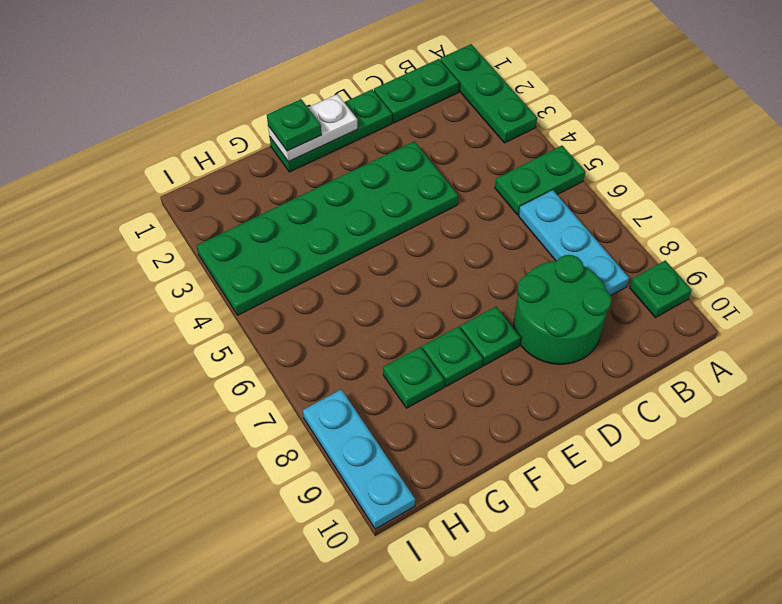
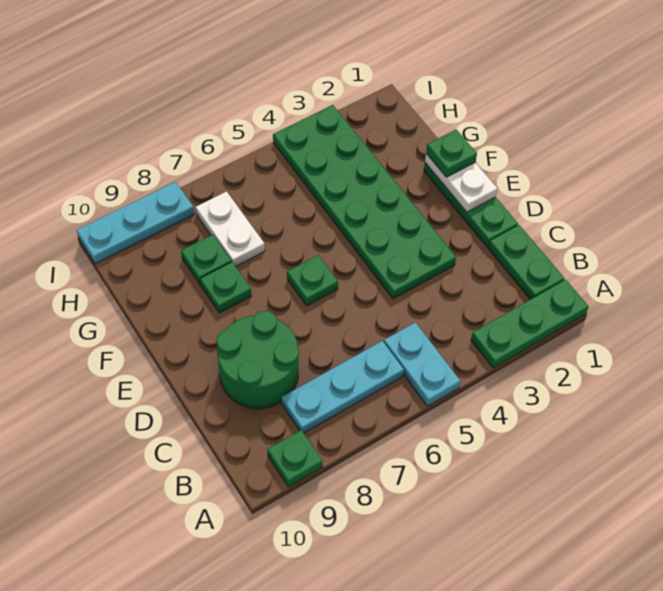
green 1x2 plate [495,146,585,215] -> cyan 1x2 plate [384,323,460,406]
green 1x1 plate [460,307,521,366] -> green 1x1 plate moved to [287,255,338,306]
none -> white 1x2 plate [196,192,265,266]

